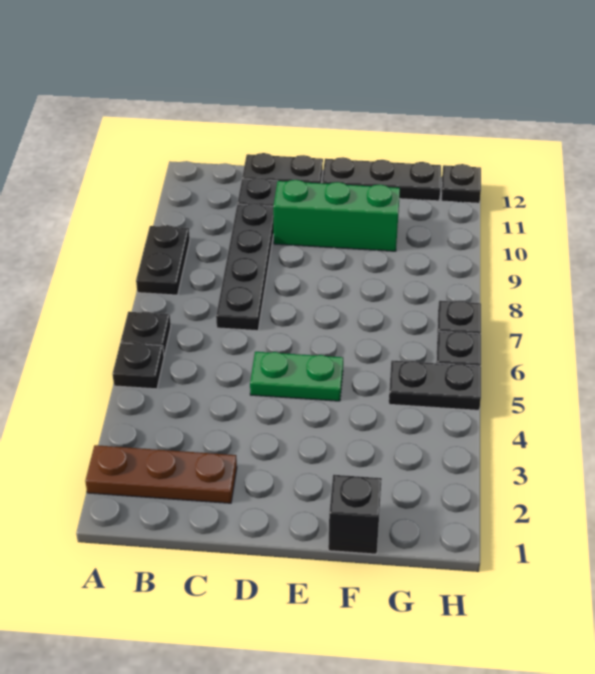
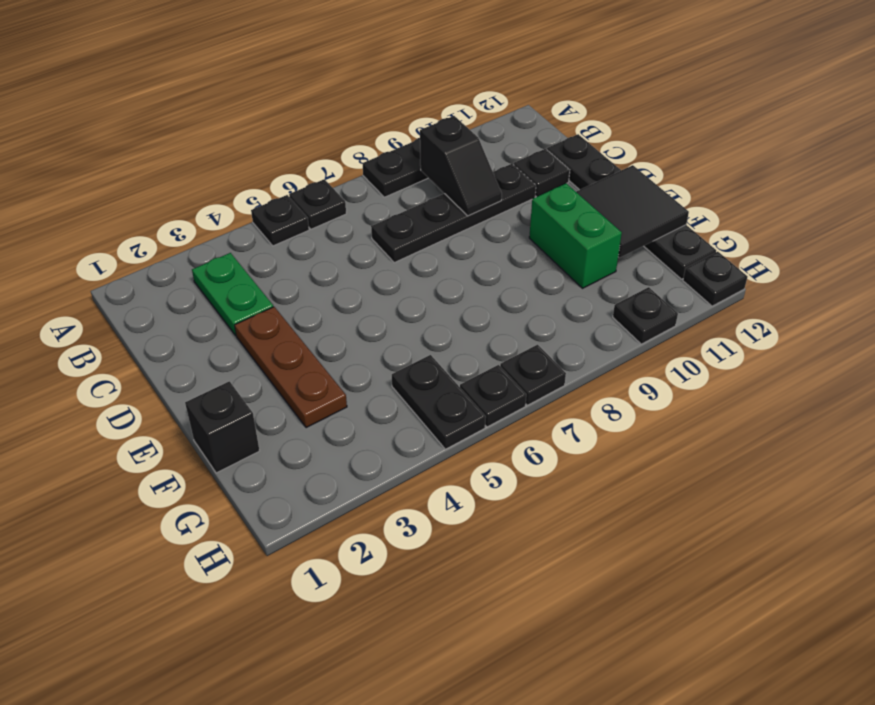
brown 1x3 plate [85,445,237,503] -> brown 1x3 plate moved to [235,307,347,428]
none -> black 1x2 slope [420,116,502,216]
green 1x2 plate [250,352,343,401] -> green 1x2 plate moved to [192,253,273,335]
green 1x3 brick [273,180,400,251] -> green 1x2 brick [529,183,622,288]
none -> black 2x2 tile [576,165,689,258]
none -> black 1x1 plate [613,287,678,344]

